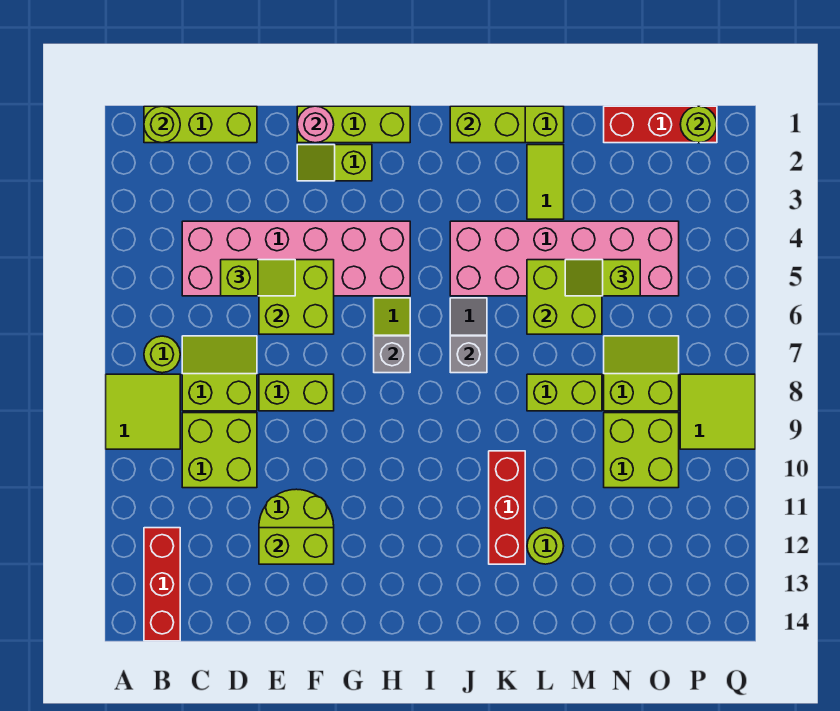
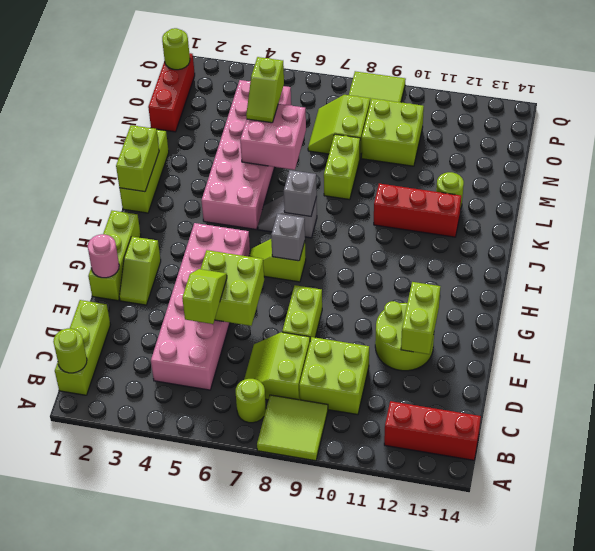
lime 1x2 tile [527,145,564,219] -> none
lime 2x2 brick [527,260,602,334] -> pink 2x2 brick [240,104,306,170]

